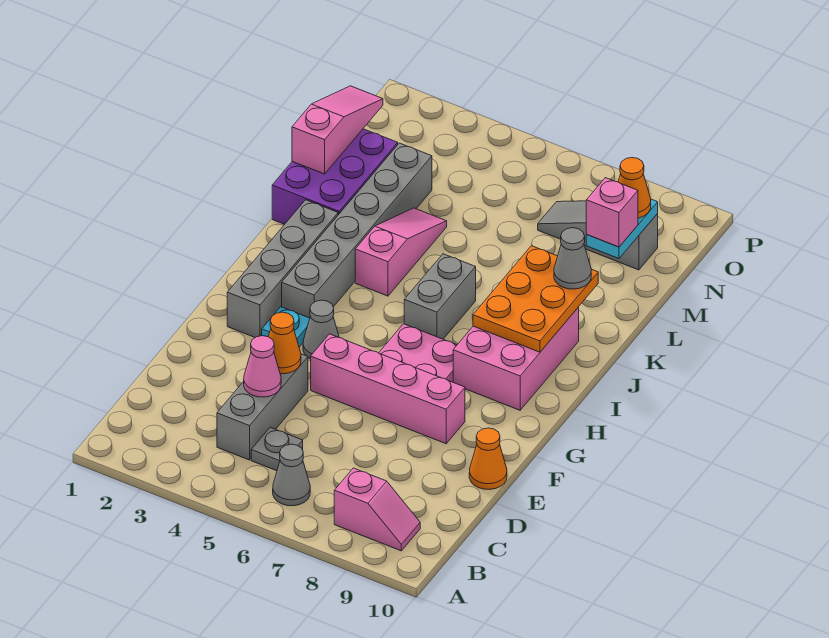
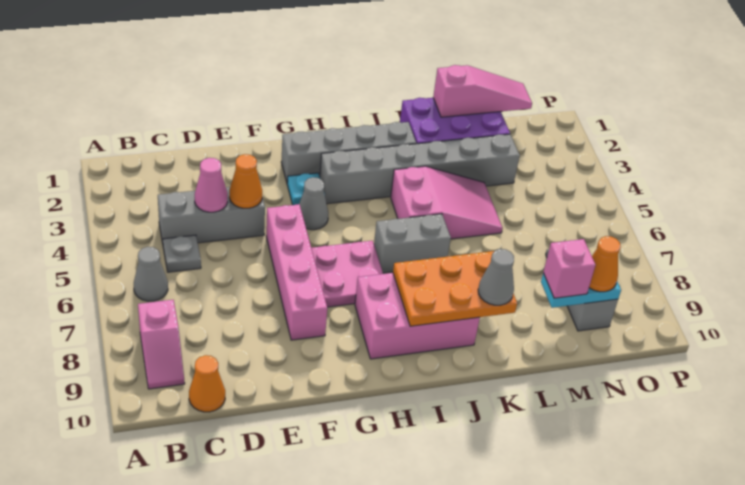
orange 1x1 cone [469,428,507,489] -> orange 1x1 cone moved to [189,355,225,412]
pink 1x3 slope [355,208,447,296] -> pink 2x3 slope [391,166,503,239]

